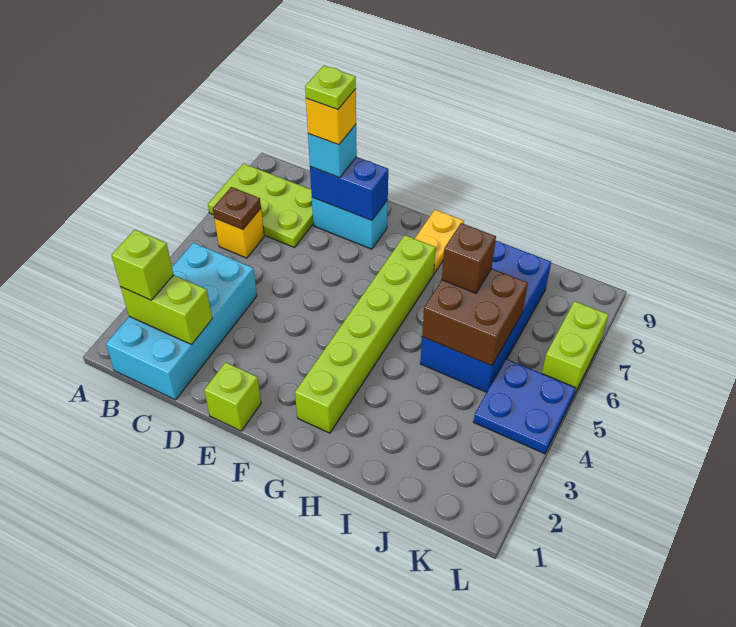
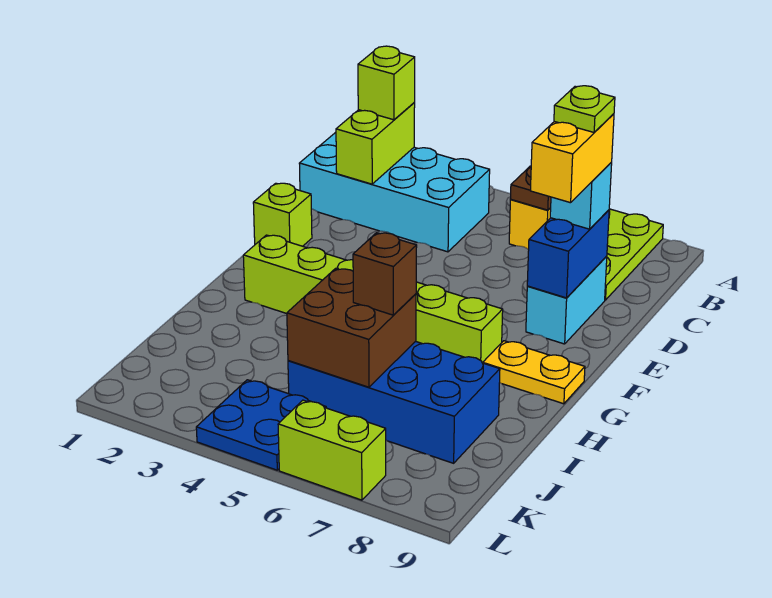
yellow 1x1 brick [306,89,356,145] -> yellow 1x2 brick [530,114,614,203]

